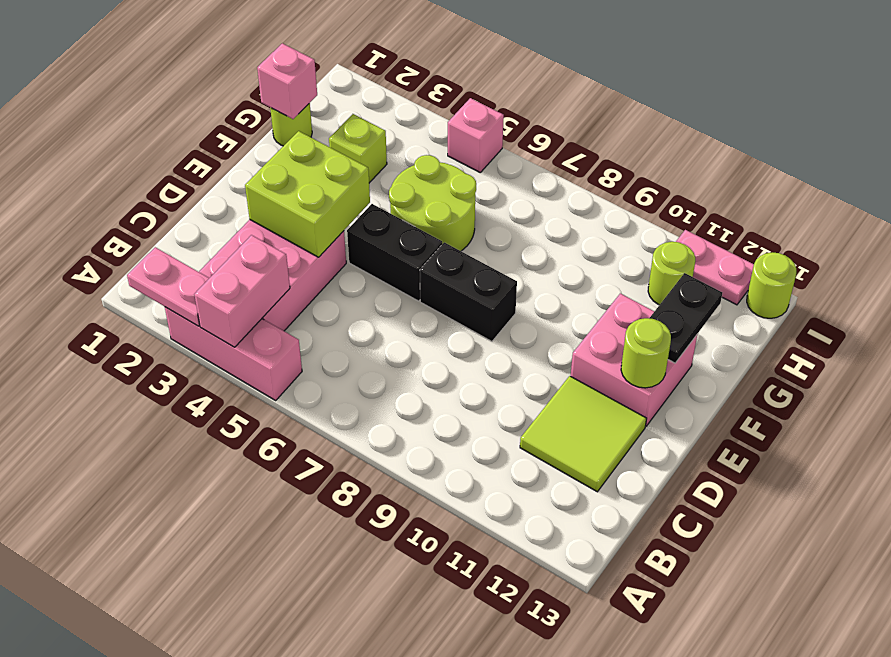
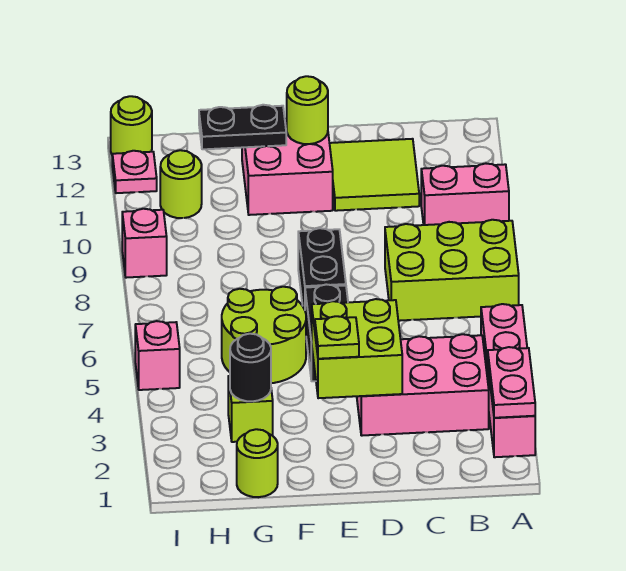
pink 1x3 brick [165,307,302,400] -> pink 1x4 brick [481,304,535,457]
pink 1x2 brick [194,235,290,347] -> pink 1x2 brick moved to [421,164,509,225]
none -> lime 2x3 brick [385,220,519,321]
none -> lime 1x1 plate [315,316,359,359]
pink 1x1 brick [257,43,317,119] -> pink 1x1 brick moved to [122,209,167,278]
none -> black 1x1 round brick [230,334,271,401]
pink 1x2 plate [676,230,754,305] -> pink 1x1 plate [112,151,157,193]

